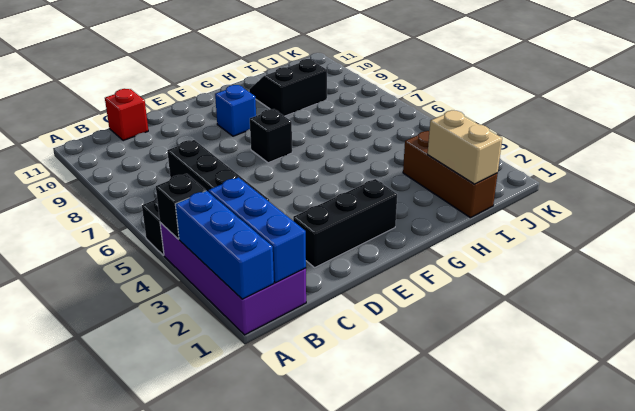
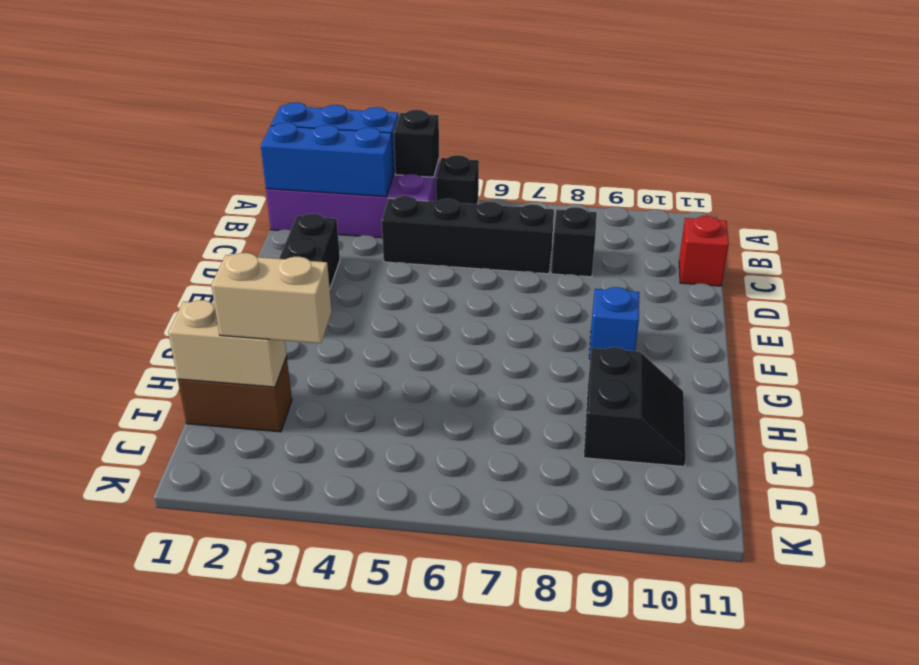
black 1x1 brick [250,109,292,163] -> black 1x1 brick moved to [551,207,597,277]
brown 1x3 brick [403,131,498,218] -> brown 1x2 brick [178,357,292,432]
none -> tan 1x2 brick [211,253,332,343]

